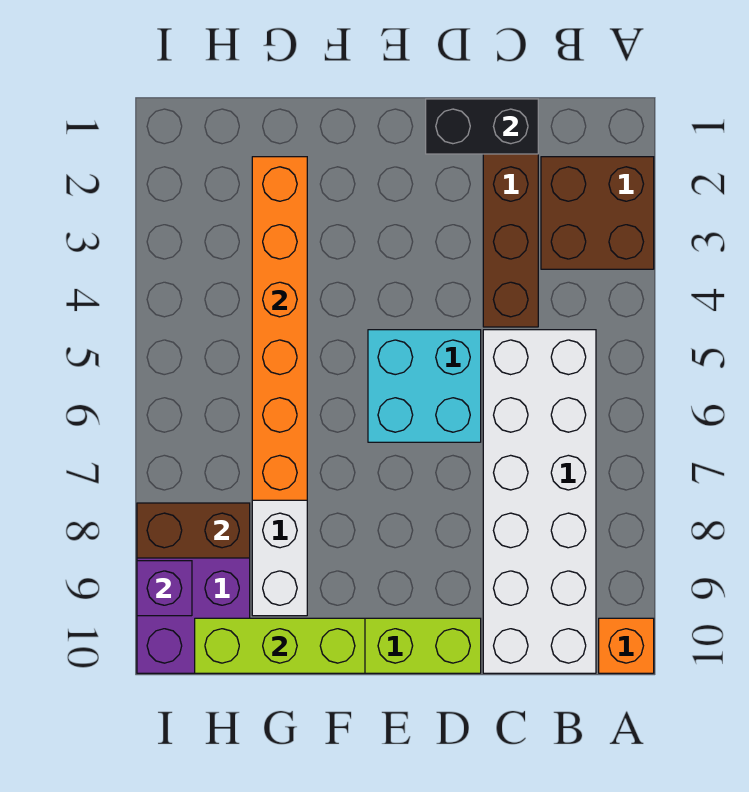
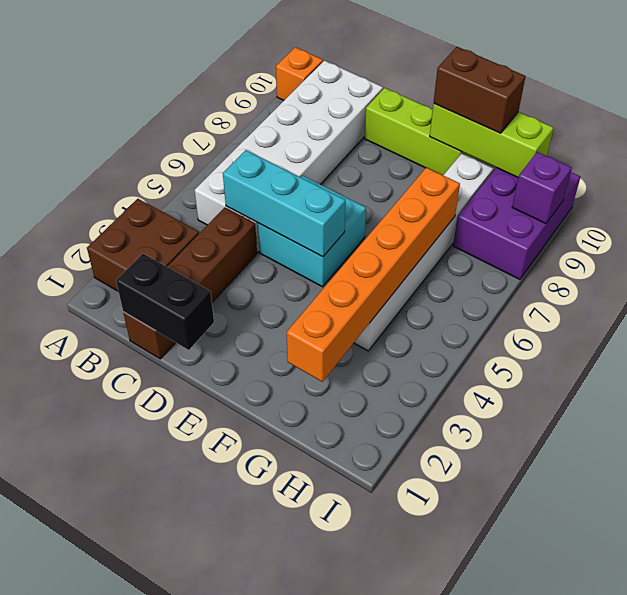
none -> cyan 1x3 brick [223,150,346,257]
brown 1x2 brick [137,503,250,558] -> brown 1x2 brick moved to [434,47,525,133]

